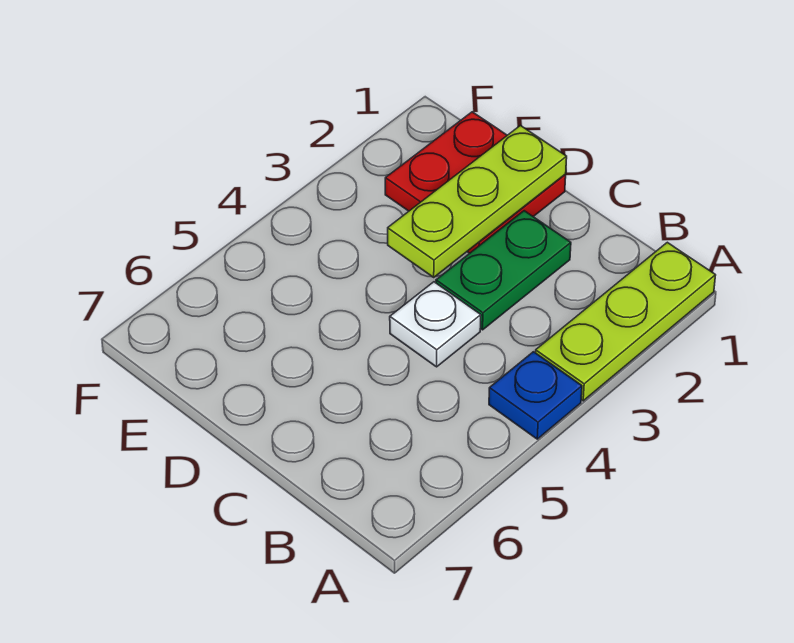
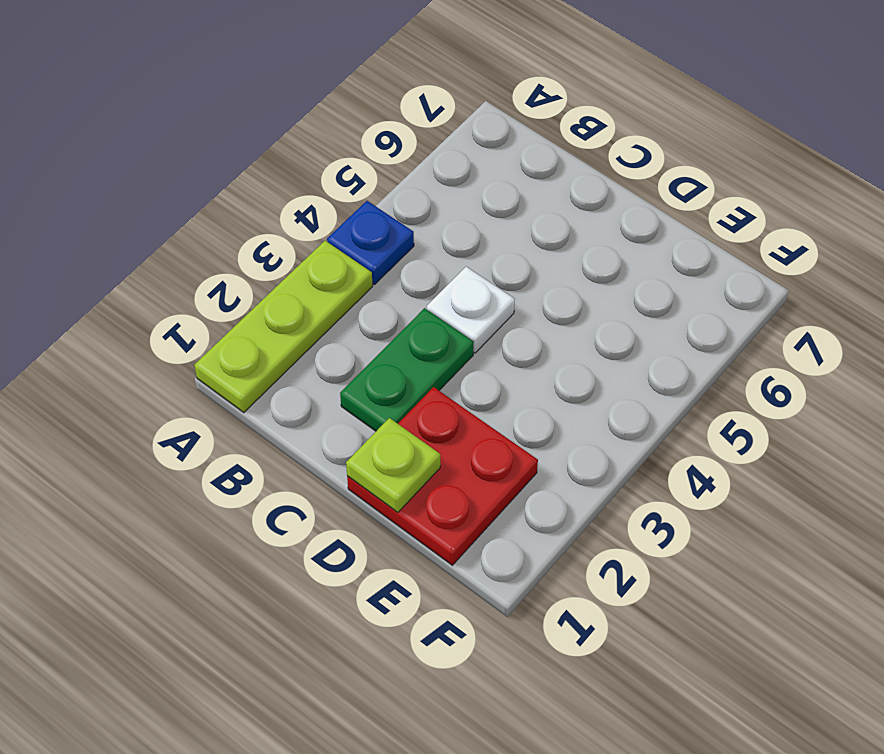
lime 1x3 plate [388,126,567,277] -> lime 1x1 plate [346,418,440,512]

